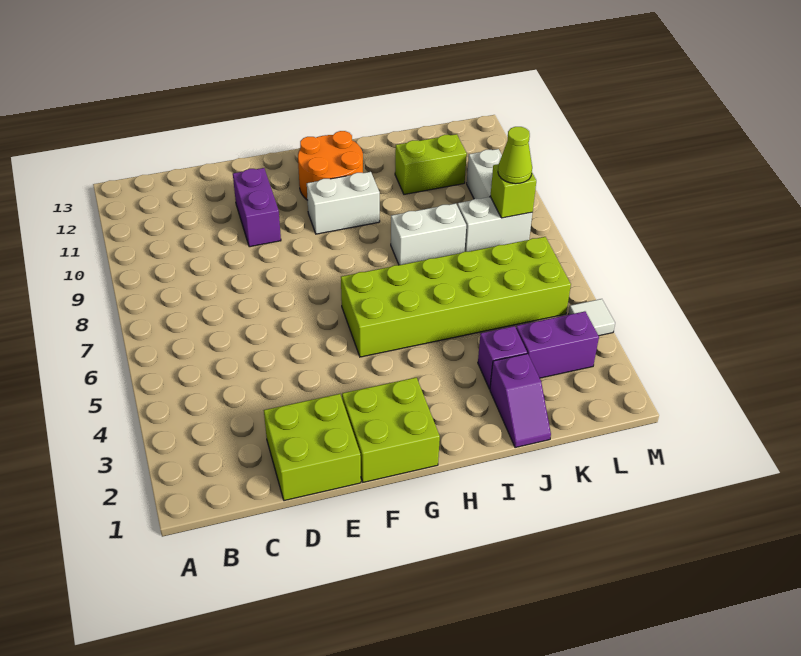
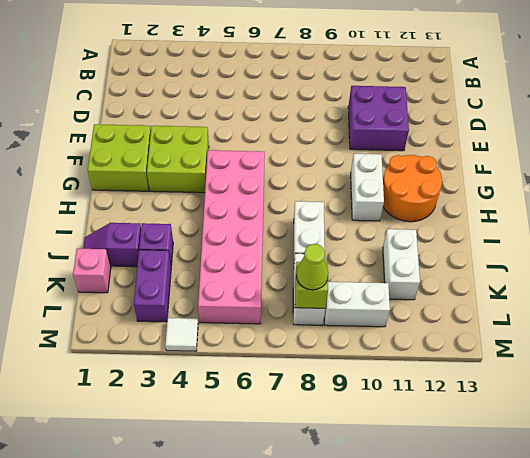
lime 2x2 brick [264,394,361,501] -> lime 2x2 brick moved to [147,126,209,193]
purple 1x2 brick [233,168,281,247] -> purple 2x2 brick [348,86,409,151]
lime 2x6 brick [341,237,571,357] -> pink 2x6 brick [198,150,265,324]
lime 1x2 brick [395,134,467,194] -> white 1x2 brick [383,229,420,300]
none -> pink 1x1 brick [73,249,111,293]

